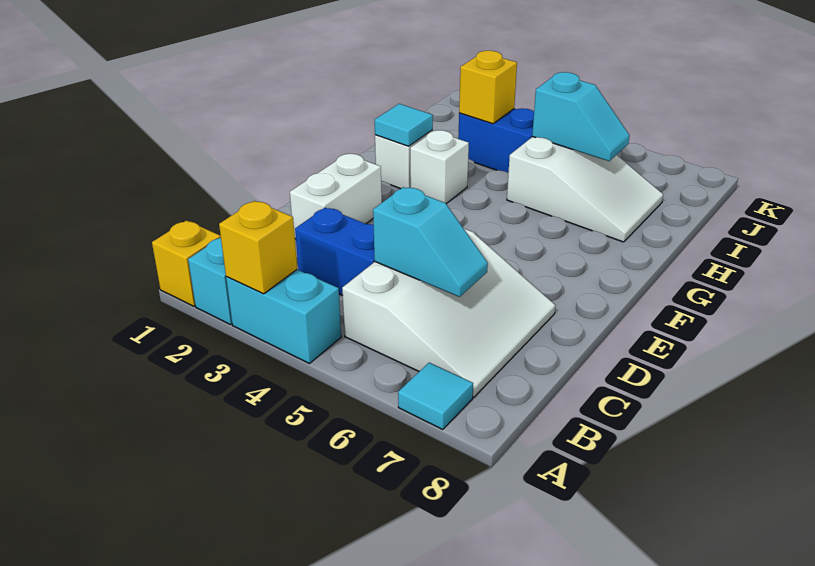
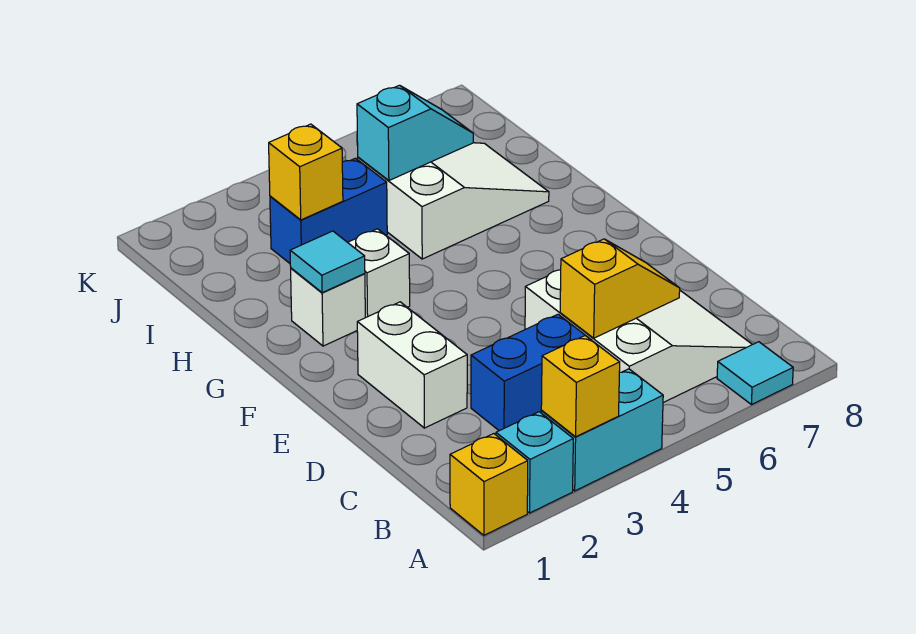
cyan 1x2 slope [373,187,488,297] -> yellow 1x2 slope [560,239,680,338]

